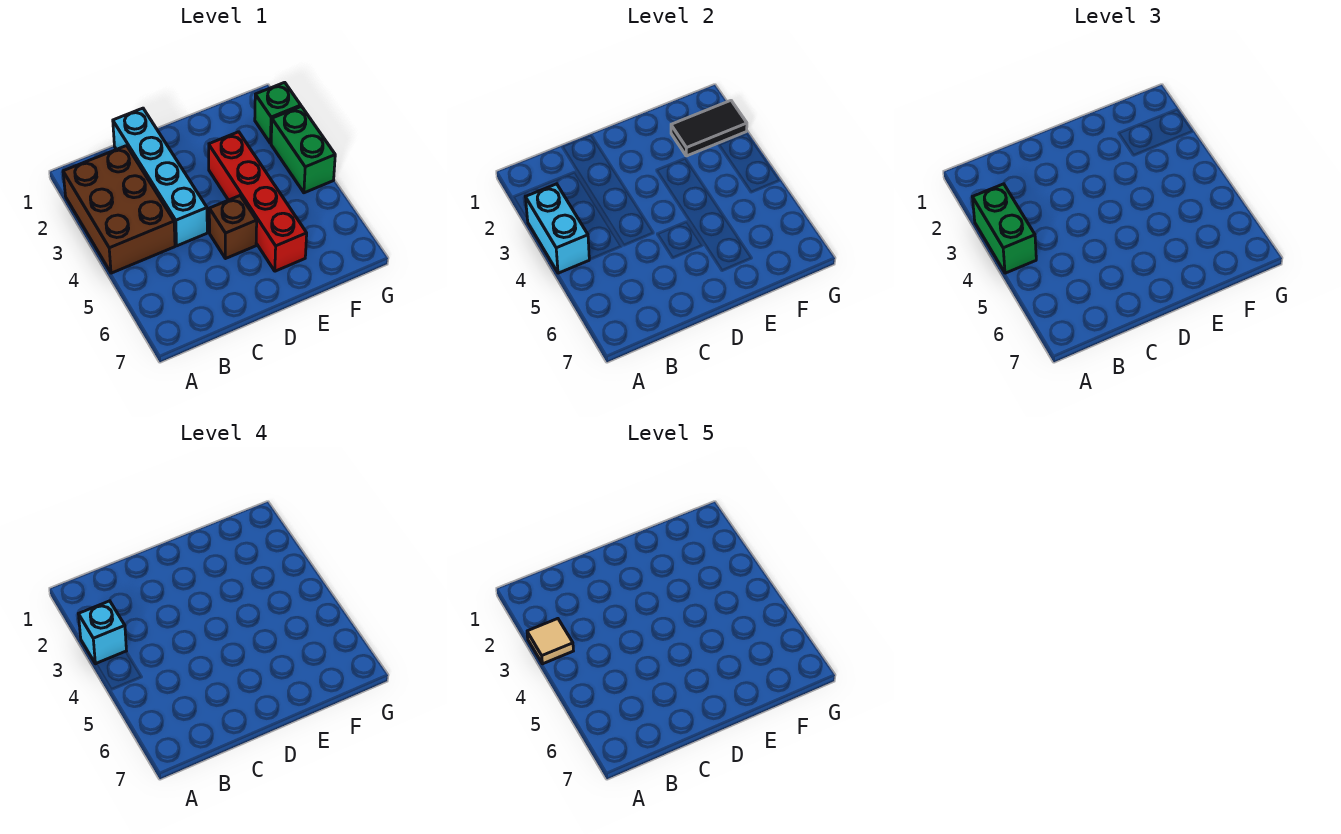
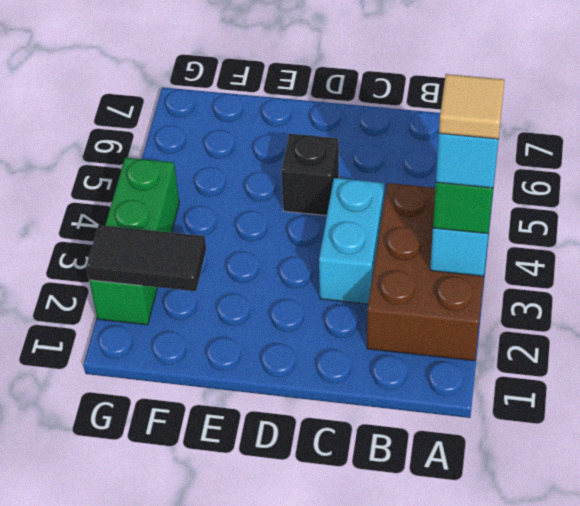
cyan 1x4 brick [113,108,207,246] -> cyan 1x2 brick [319,178,384,304]
brown 1x1 brick [209,196,257,259] -> black 1x1 brick [281,134,339,216]
red 1x4 brick [209,132,307,271] -> none

